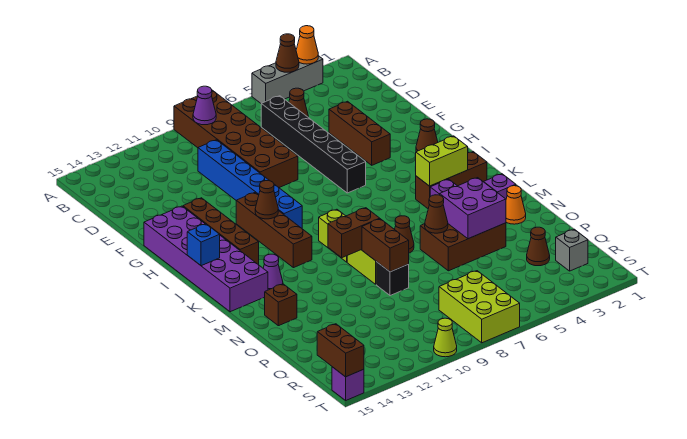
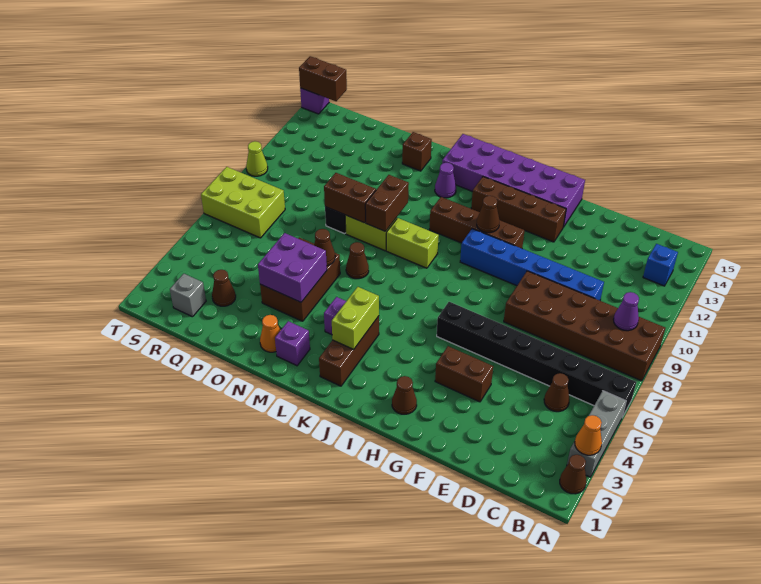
brown 1x1 cone [276,34,299,72] -> brown 1x1 cone moved to [560,455,586,494]
black 1x6 brick [261,96,366,193] -> black 1x8 brick [437,302,636,417]
brown 1x3 brick [329,101,390,165] -> brown 1x2 brick [435,346,493,402]
blue 1x1 brick [187,224,220,266] -> blue 1x1 brick moved to [643,244,678,286]

